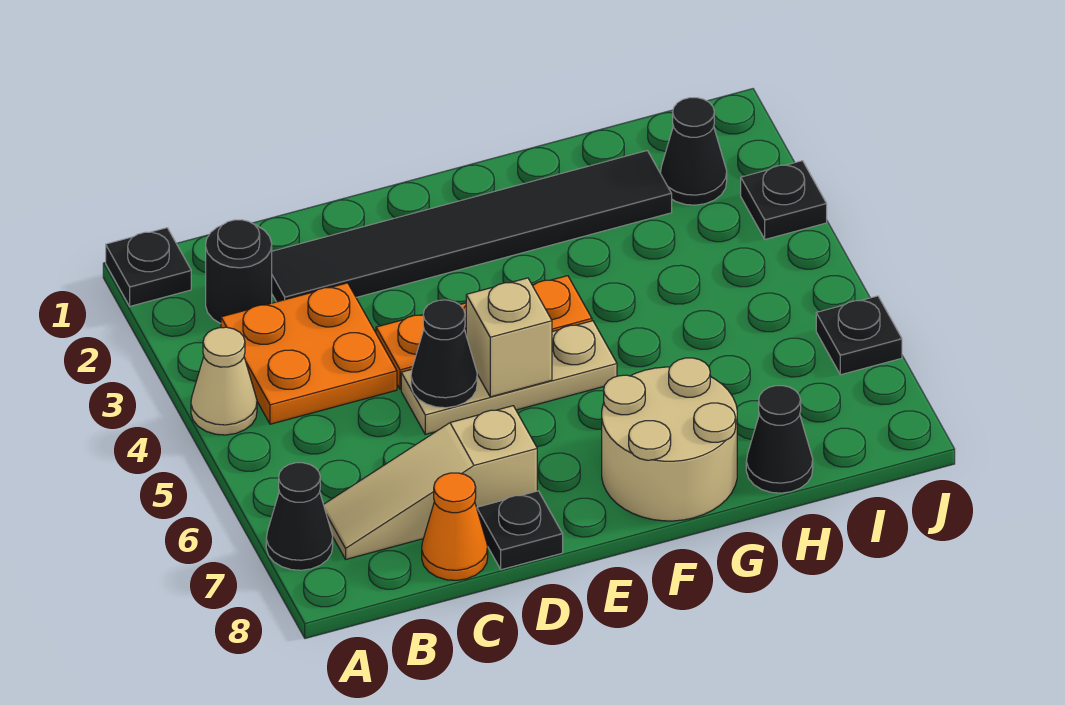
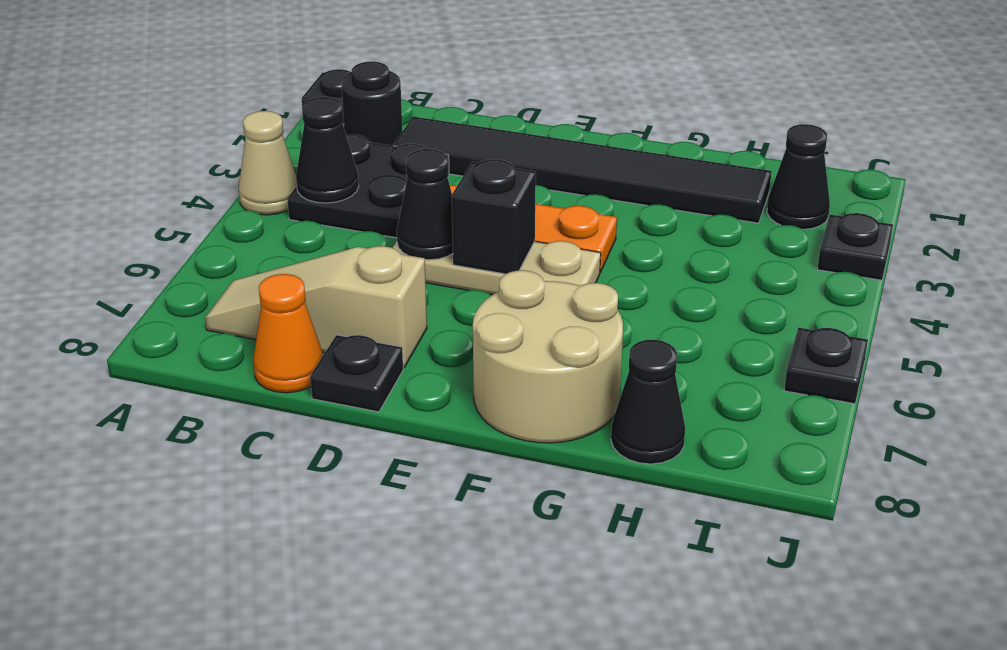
black 1x1 cone [266,463,333,570] -> black 1x1 cone moved to [296,97,359,203]
orange 2x2 plate [221,283,397,424] -> black 2x2 plate [287,135,449,238]
tan 1x1 brick [466,278,552,397] -> black 1x1 brick [452,159,536,274]

